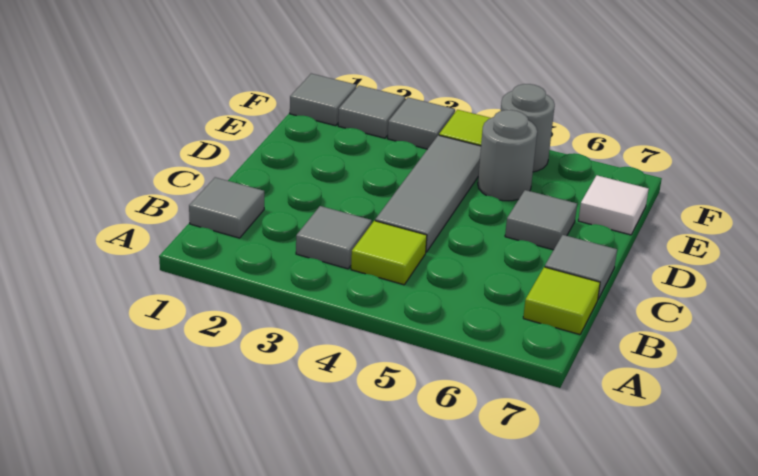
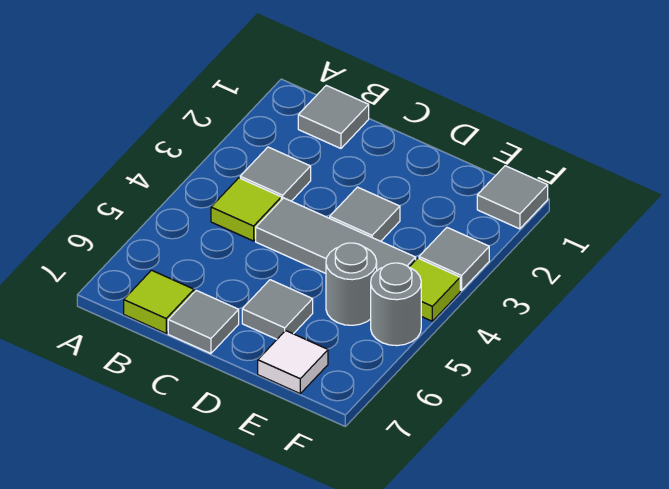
grey 1x1 tile [338,85,405,138] -> grey 1x1 tile moved to [330,187,400,241]

